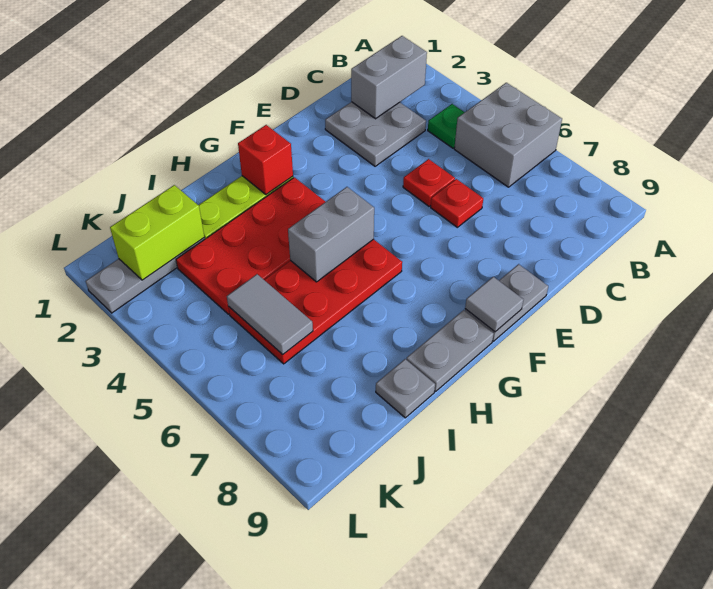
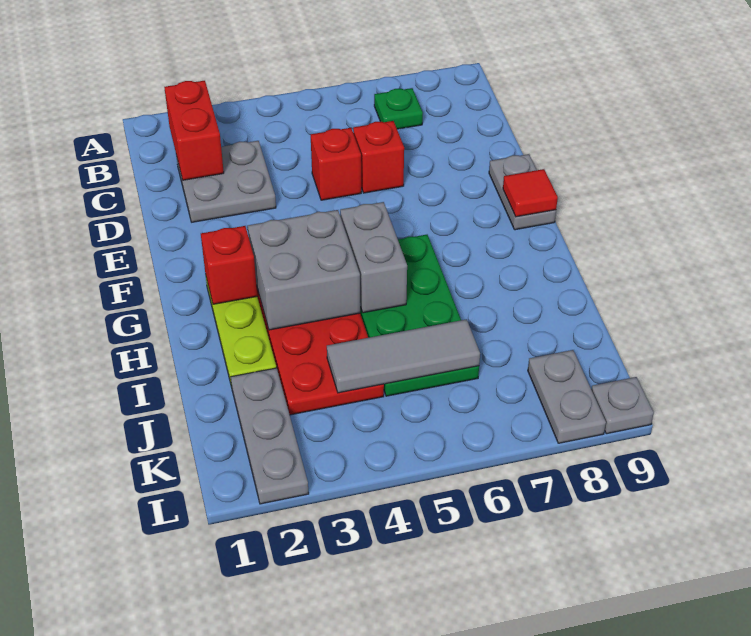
grey 2x2 brick [454,83,562,187] -> grey 2x2 brick moved to [248,210,361,330]
grey 1x2 brick [351,36,427,119] -> red 1x2 brick [164,81,224,180]
green 1x1 plate [428,104,465,148] -> green 1x1 plate moved to [374,88,423,129]
red 1x1 plate [403,159,455,206] -> red 1x1 brick [311,128,361,200]
red 1x1 plate [431,179,483,227] -> red 1x1 brick [353,121,404,193]
grey 1x1 tile [465,277,523,332] -> red 1x1 tile [503,169,558,217]
red 2x4 plate [228,239,402,364] -> green 2x4 plate [360,235,479,396]
grey 1x2 plate [406,310,494,391] -> grey 1x2 plate moved to [528,350,606,443]
grey 1x1 plate [376,359,435,418] -> grey 1x1 plate moved to [591,377,654,434]
lime 1x2 brick [110,185,204,280] -> none
grey 1x2 tile [227,274,313,354] -> grey 1x3 tile [327,319,480,393]

